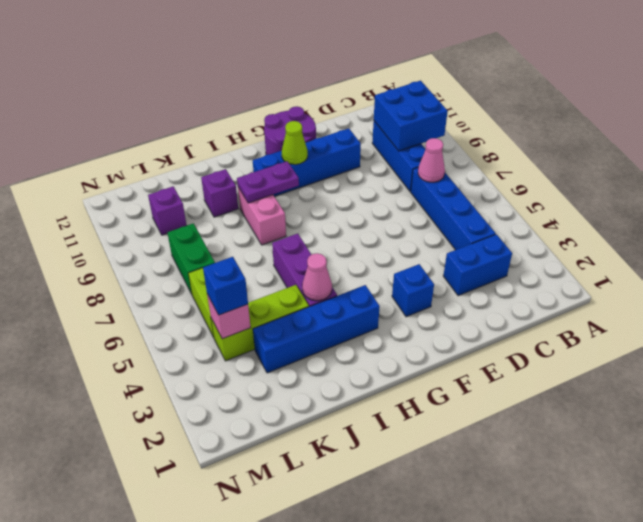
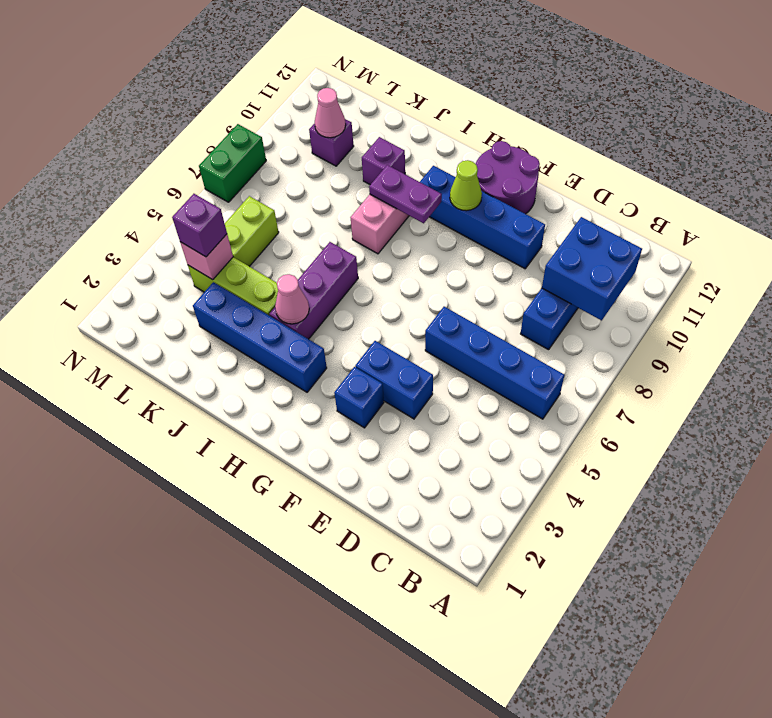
blue 1x2 brick [443,234,512,296] -> blue 1x2 brick moved to [355,341,433,419]
blue 1x4 brick [411,168,496,250] -> blue 1x4 brick turned to [425,307,564,419]
pink 1x1 cone [418,138,445,182] -> pink 1x1 cone moved to [315,88,346,138]
blue 1x1 brick [203,257,248,315] -> purple 1x1 brick [172,194,227,257]
green 1x2 brick [168,223,215,294] -> green 1x2 brick moved to [199,124,266,202]

